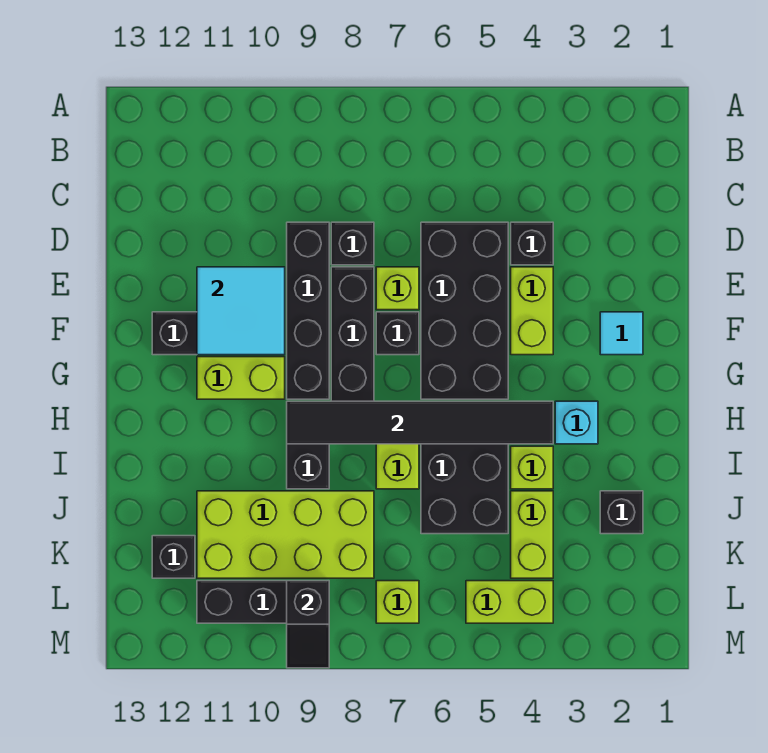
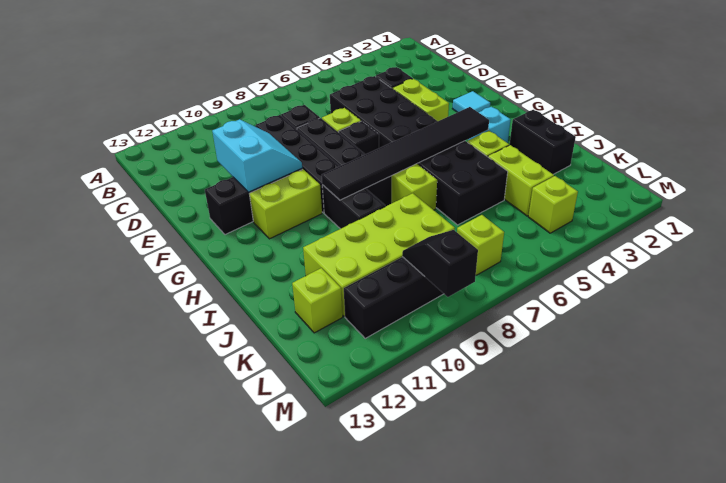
cyan 2x2 tile [197,267,285,355] -> cyan 2x2 slope [212,119,302,192]
black 1x1 brick [600,491,643,534] -> black 1x2 brick [510,110,576,174]
black 1x1 brick [152,536,195,578] -> lime 1x1 brick [292,268,343,333]
lime 1x2 brick [466,581,553,623] -> lime 1x1 brick [528,176,578,233]
black 1x2 slope [287,581,329,668] -> black 1x2 slope turned to [402,230,478,297]

